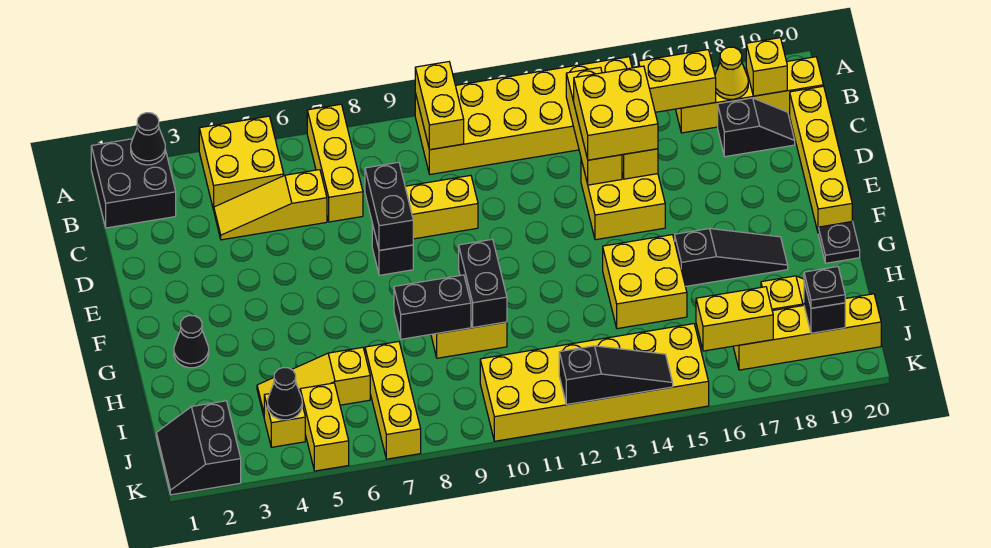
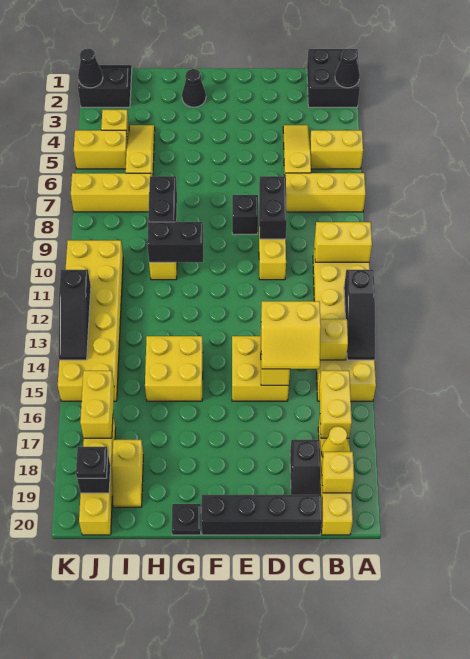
yellow 2x2 brick [199,116,284,210] -> yellow 1x2 brick [310,130,363,169]
yellow 2x2 brick [574,66,658,160] -> yellow 2x2 slope [261,301,321,369]
yellow 1x4 brick [790,86,852,231] -> black 1x4 brick [201,495,322,535]
black 1x2 brick [365,162,413,250] -> black 1x2 brick turned to [259,176,287,239]
black 1x3 slope [675,229,788,287] -> black 1x3 slope moved to [344,270,375,360]
black 1x1 cone [268,368,302,420] -> black 1x1 cone moved to [78,49,103,88]

